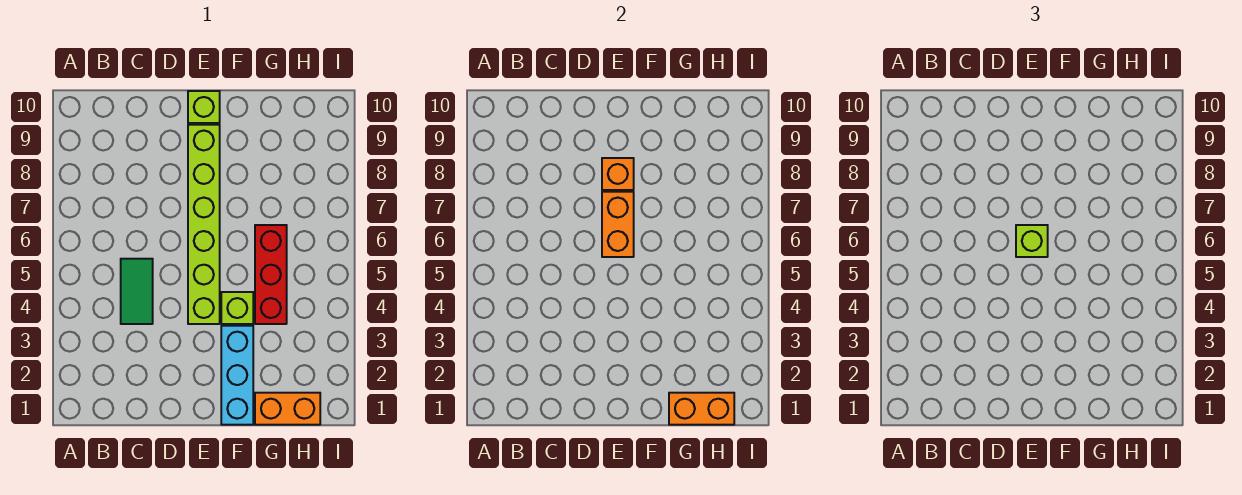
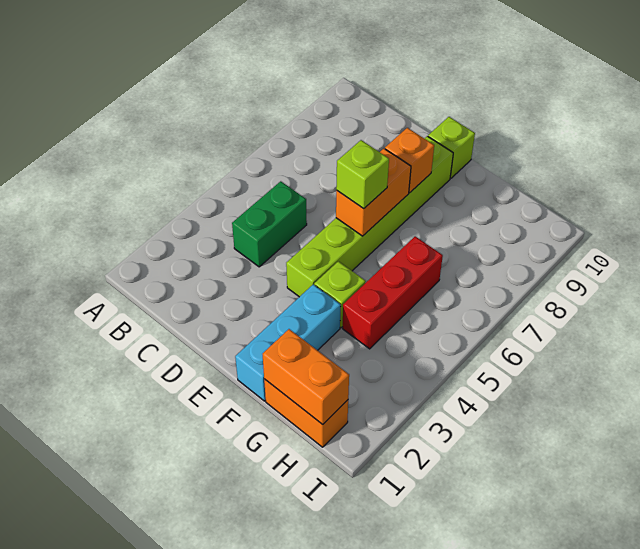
green 1x2 tile [121,259,153,324] -> green 1x2 brick [232,181,307,267]

